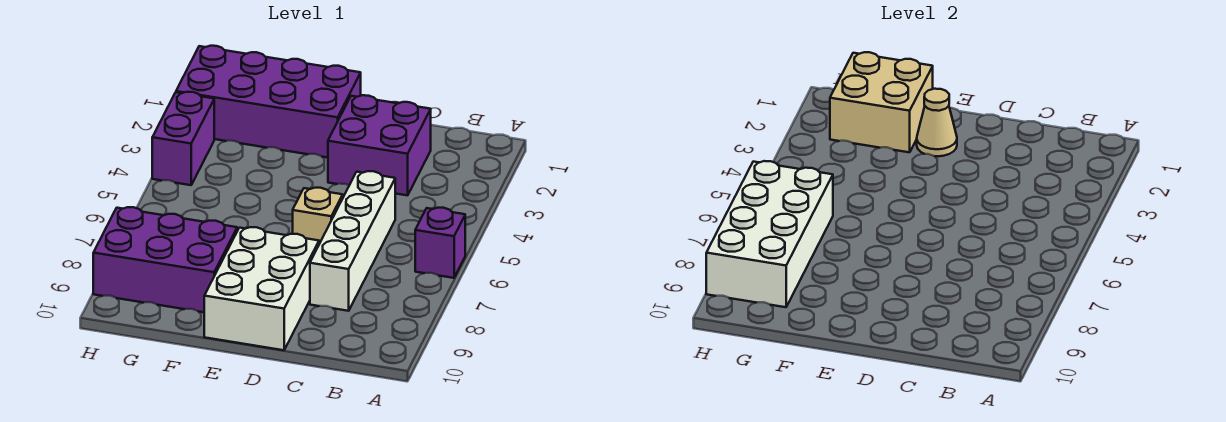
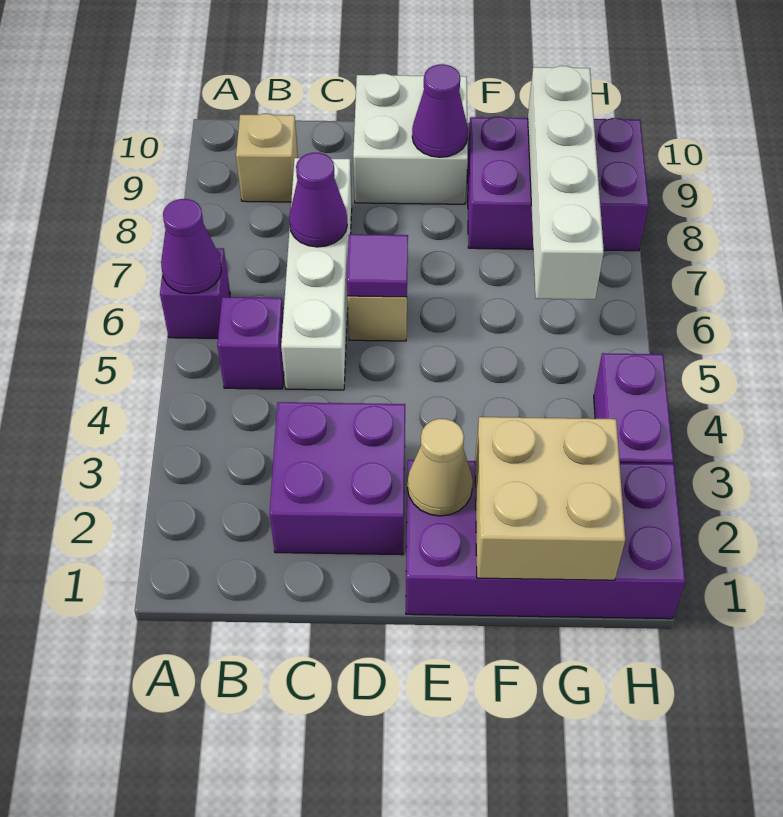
none -> purple 1x1 cone [161,199,222,294]
none -> purple 1x1 brick [217,297,284,389]
none -> tan 1x1 brick [236,114,298,202]
none -> purple 1x1 cone [289,153,347,247]
none -> purple 1x1 tile [347,234,408,297]
white 2x3 brick [204,227,319,350] -> white 2x2 brick [353,74,468,204]
none -> purple 1x1 cone [412,64,468,157]
white 2x4 brick [706,161,833,307] -> white 1x4 brick [528,66,604,299]

